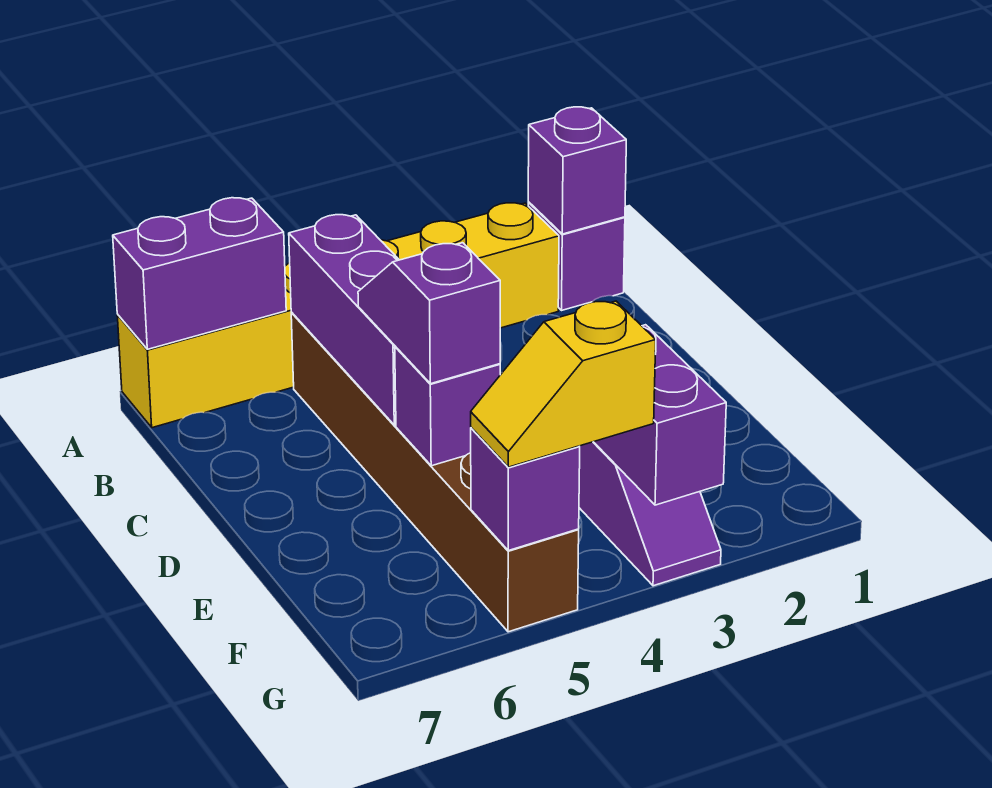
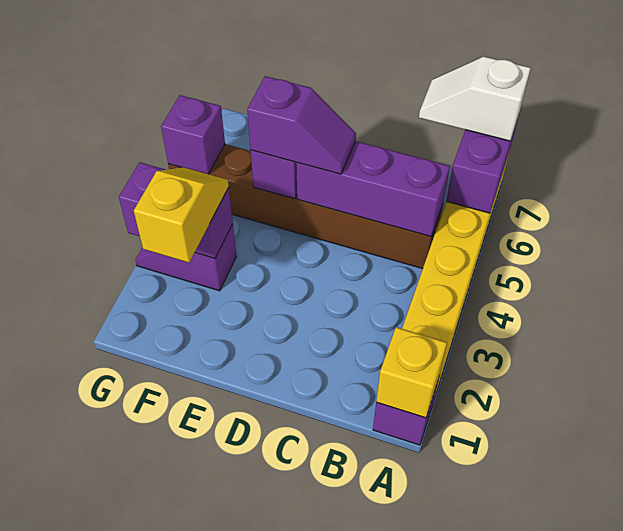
purple 1x1 brick [528,107,626,234] -> yellow 1x1 brick [376,327,447,418]
none -> white 1x2 slope [419,56,531,141]
yellow 1x2 slope [471,301,656,467] -> yellow 1x2 slope moved to [134,167,229,263]

